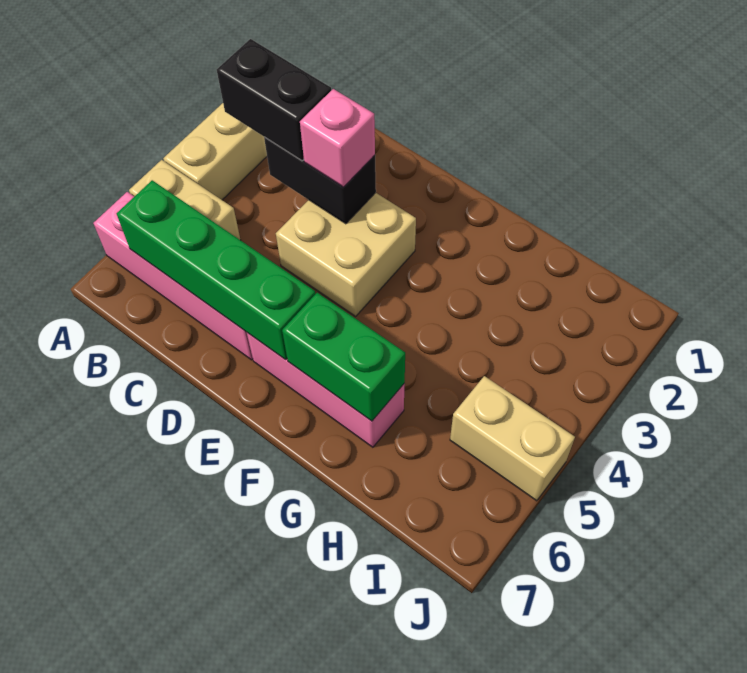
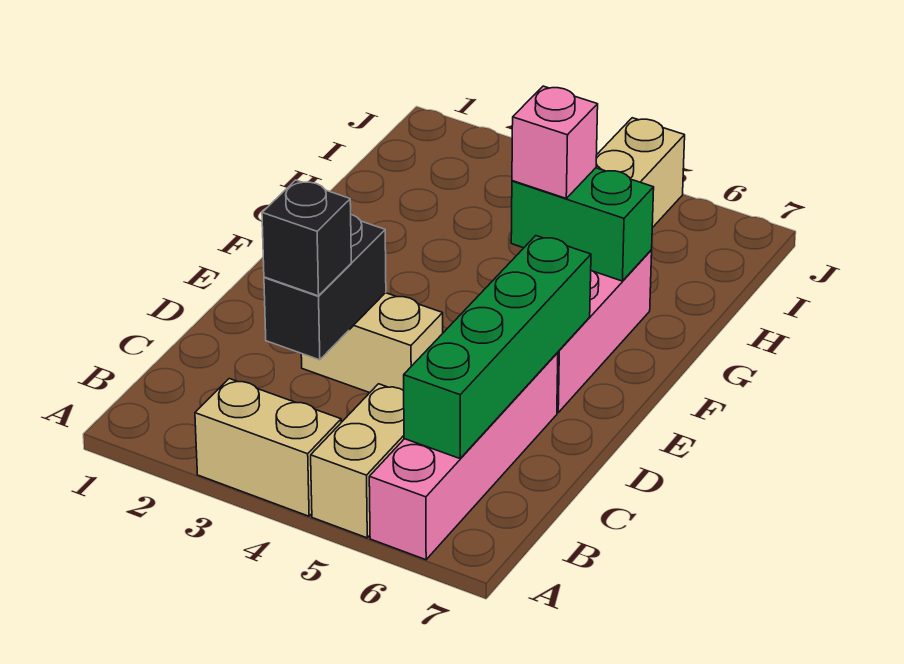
black 1x2 brick [217,39,331,161] -> black 1x1 brick [262,180,351,296]
tan 2x2 brick [276,193,416,316] -> tan 1x2 brick [301,293,443,393]
pink 1x1 brick [300,89,375,187] -> pink 1x1 brick moved to [512,86,598,198]
green 1x2 brick [282,293,405,421] -> green 1x2 brick turned to [511,168,654,281]

